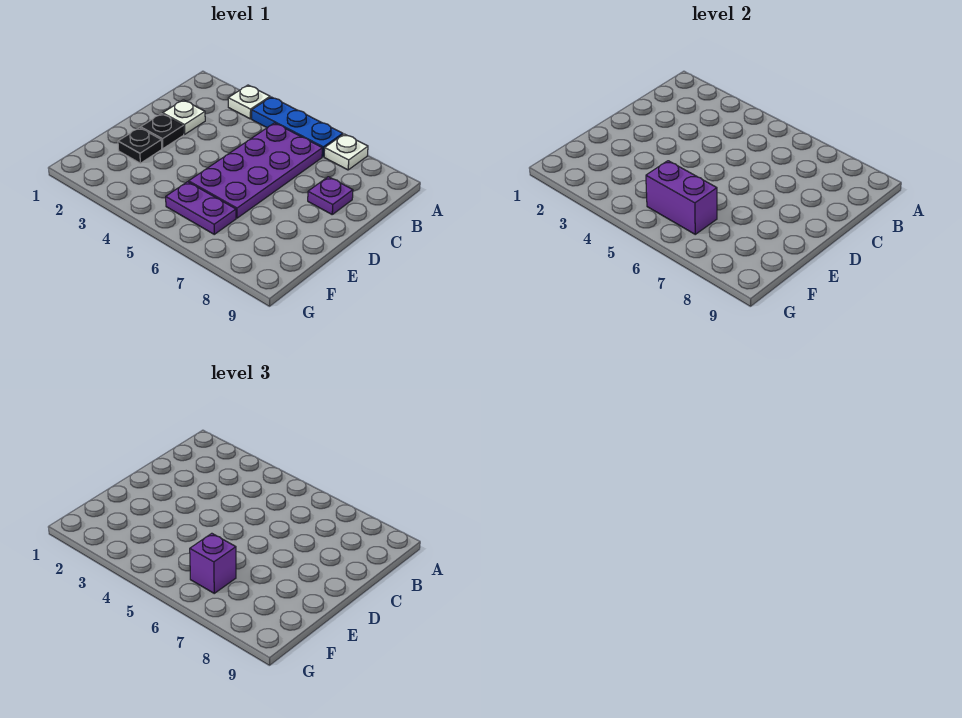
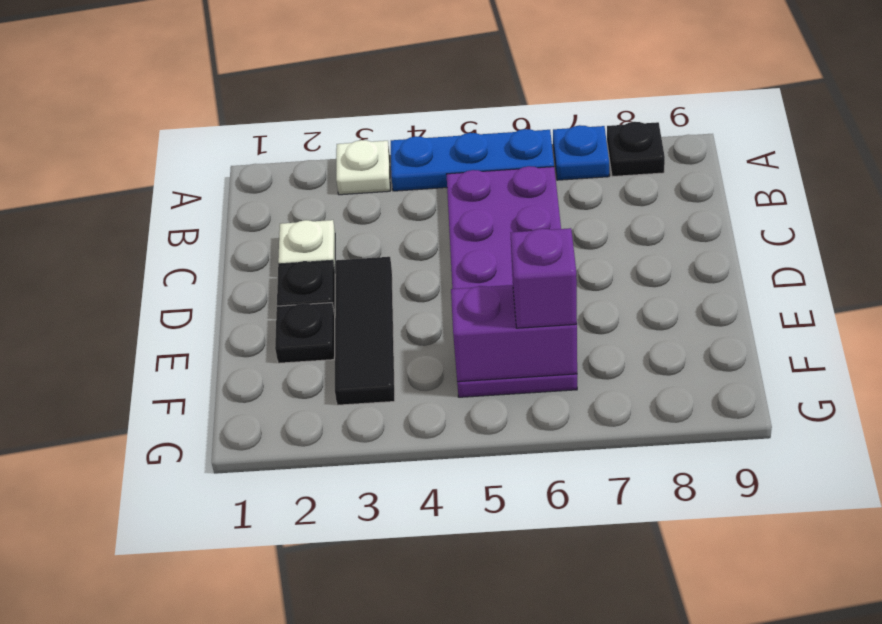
white 1x1 plate [324,134,368,170] -> blue 1x1 plate [553,125,609,180]
none -> black 1x1 plate [607,122,665,177]
purple 1x1 plate [308,177,353,214] -> none
none -> black 1x3 tile [335,257,395,405]

